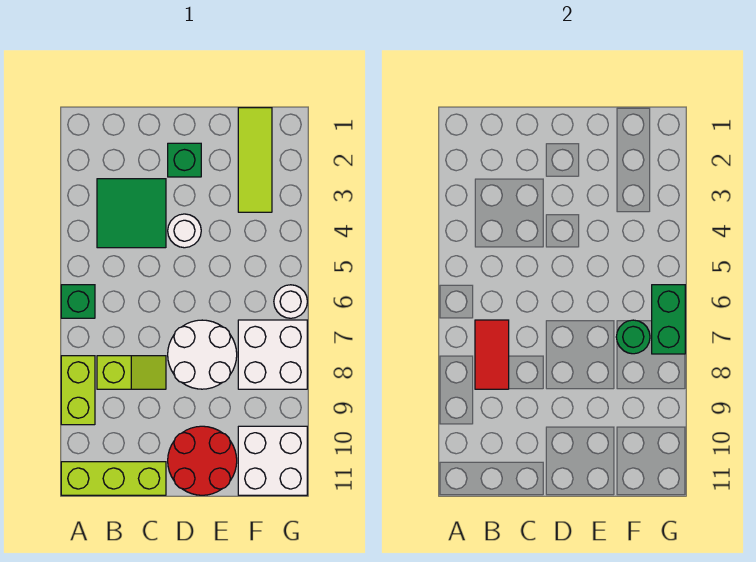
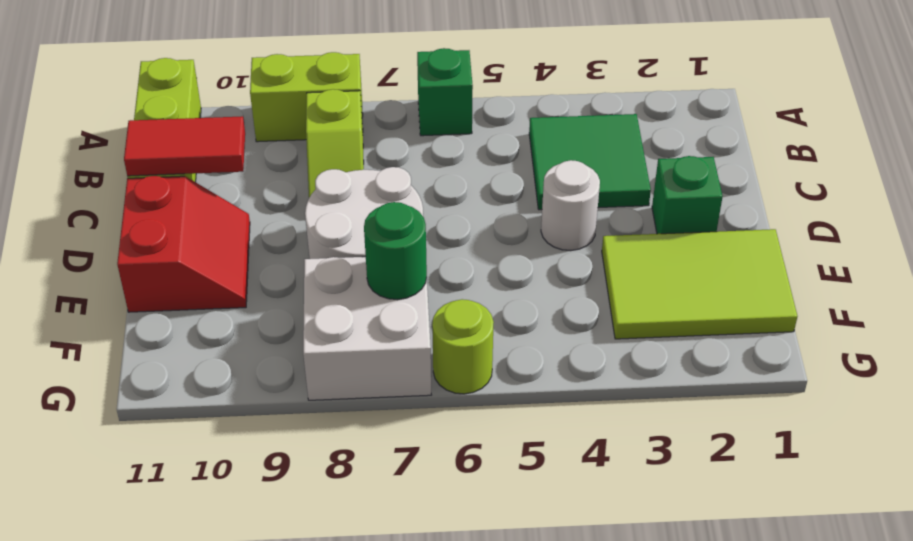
red 1x2 tile [475,320,509,389] -> red 1x2 tile moved to [124,116,245,176]
red 2x2 round brick [168,426,237,495] -> red 2x2 slope [117,176,250,312]
lime 1x3 tile [238,108,272,212] -> lime 2x3 tile [602,229,797,339]
white 2x2 brick [238,426,307,495] -> none
white 1x1 round brick [274,285,307,318] -> lime 1x1 round brick [432,299,494,394]
green 1x2 brick [652,285,685,354] -> none

